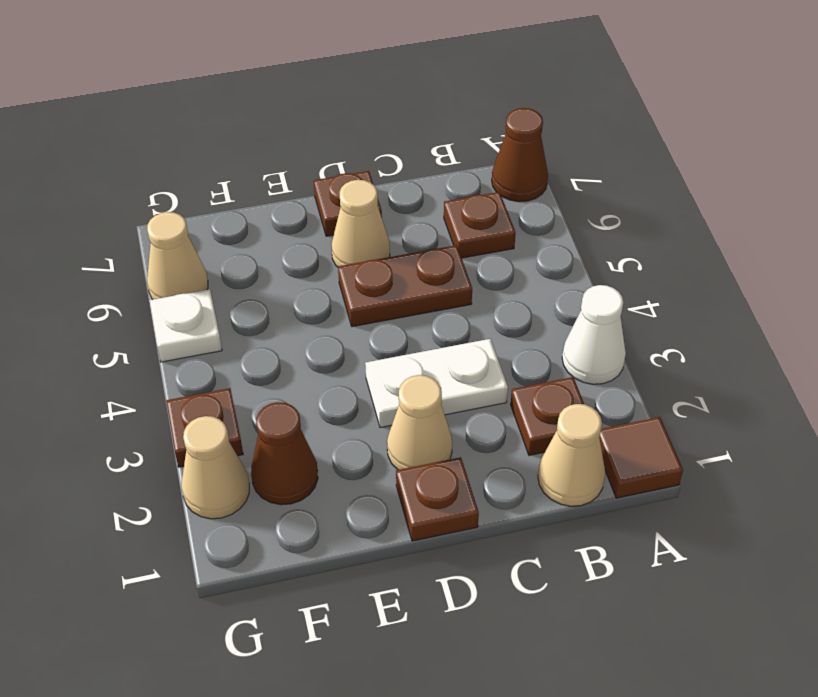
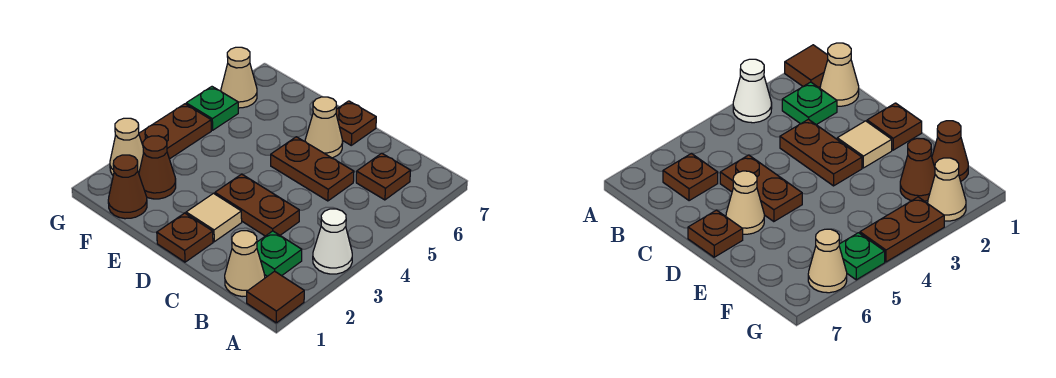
brown 1x1 cone [492,108,548,202] -> brown 1x1 cone moved to [108,155,147,219]
brown 1x1 plate [511,377,584,455] -> green 1x1 plate [257,231,302,276]
white 1x2 plate [365,339,508,428] -> brown 1x2 plate [215,174,299,236]
tan 1x1 cone [387,375,452,470] -> tan 1x1 tile [186,193,242,242]
brown 1x1 plate [166,388,243,467] -> brown 1x2 plate [139,104,211,159]
white 1x1 plate [150,289,222,362] -> green 1x1 plate [186,87,238,130]

